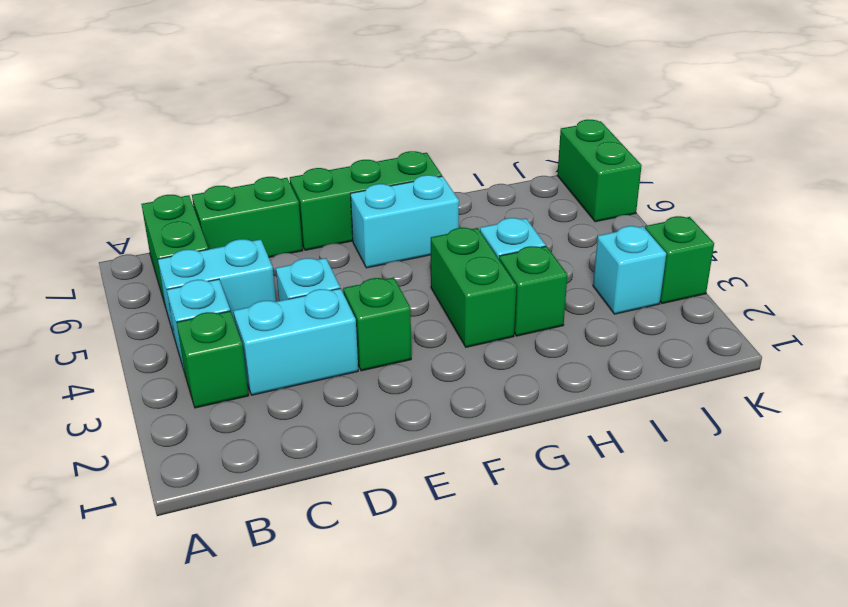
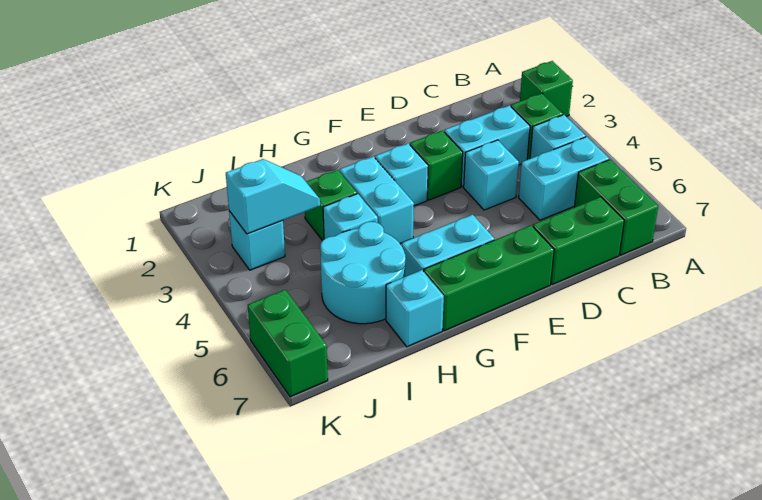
none -> cyan 1x1 brick [375,143,428,206]
green 1x2 brick [431,228,516,347] -> cyan 1x2 brick [340,156,414,244]
none -> cyan 2x2 round brick [320,222,405,324]
none -> cyan 1x1 brick [386,270,444,347]
none -> cyan 1x2 slope [226,159,320,234]
green 1x1 brick [645,216,714,304] -> green 1x1 brick moved to [520,61,573,117]

